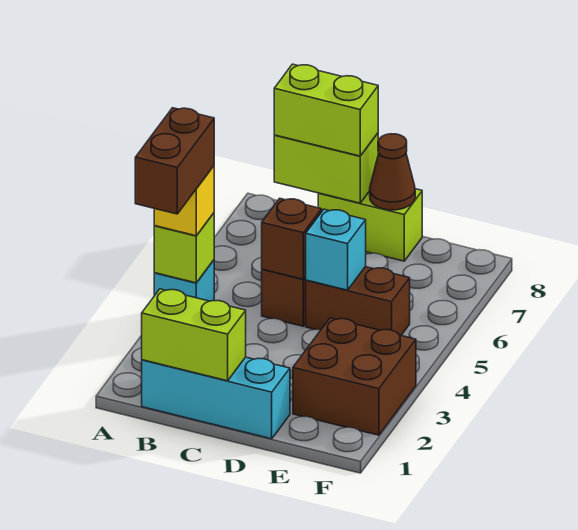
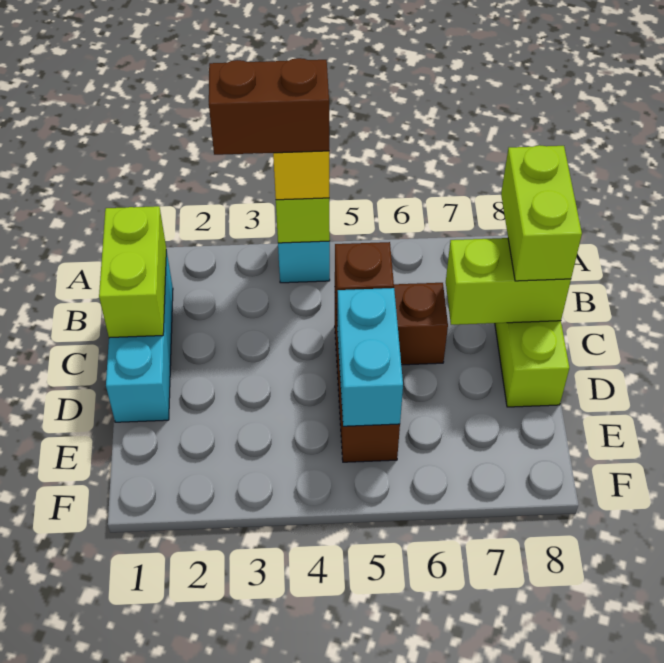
lime 1x2 brick [274,133,378,203] -> lime 1x2 brick turned to [446,238,571,325]
cyan 1x1 brick [306,209,366,290] -> cyan 1x2 brick [337,288,403,426]
brown 1x1 cone [370,134,415,210] -> none
brown 2x2 brick [293,318,416,435] -> none

